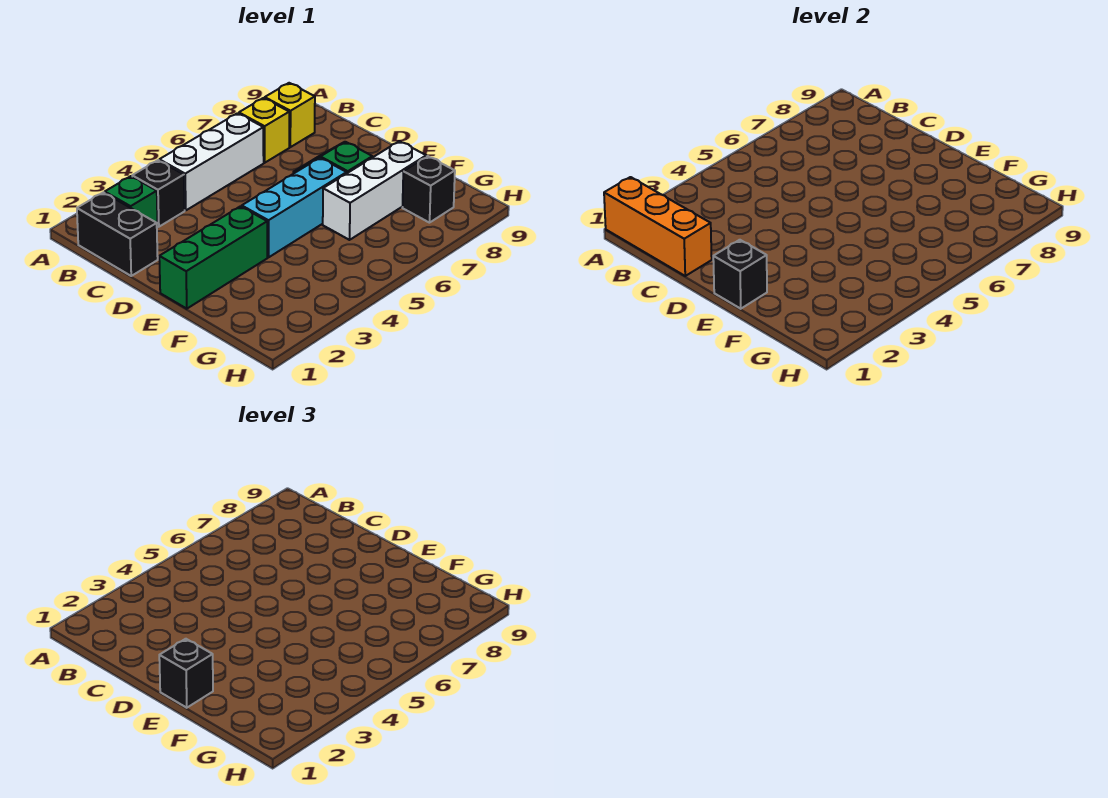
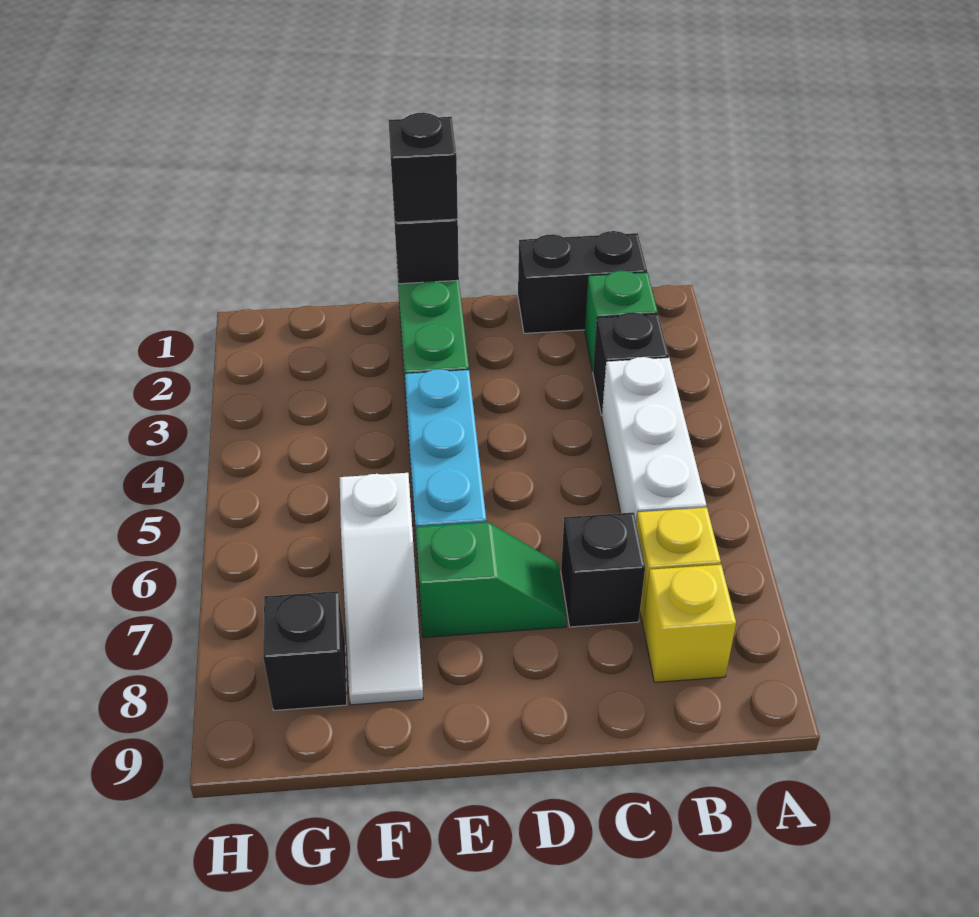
orange 1x3 brick [604,177,712,276] -> none
none -> black 1x1 brick [561,512,645,627]
white 1x3 brick [323,141,426,240] -> white 1x3 slope [340,473,423,705]

